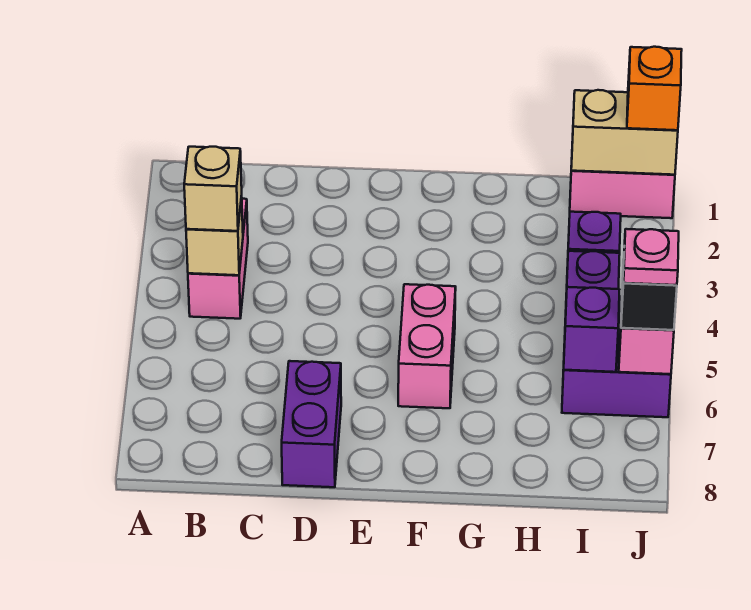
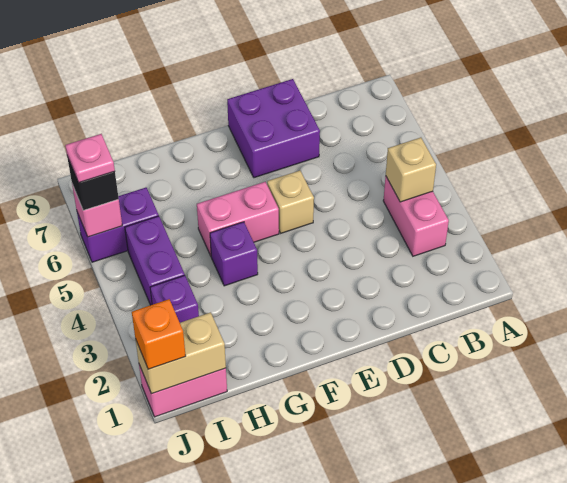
tan 1x1 brick [184,147,242,231] -> tan 1x1 brick moved to [267,171,314,233]
purple 1x2 brick [282,361,341,487] -> purple 2x2 brick [227,79,320,178]
pink 1x2 brick [398,284,456,408] -> pink 1x2 brick turned to [197,182,279,256]
purple 1x1 brick [564,287,619,372] -> purple 1x1 brick moved to [210,222,258,286]

